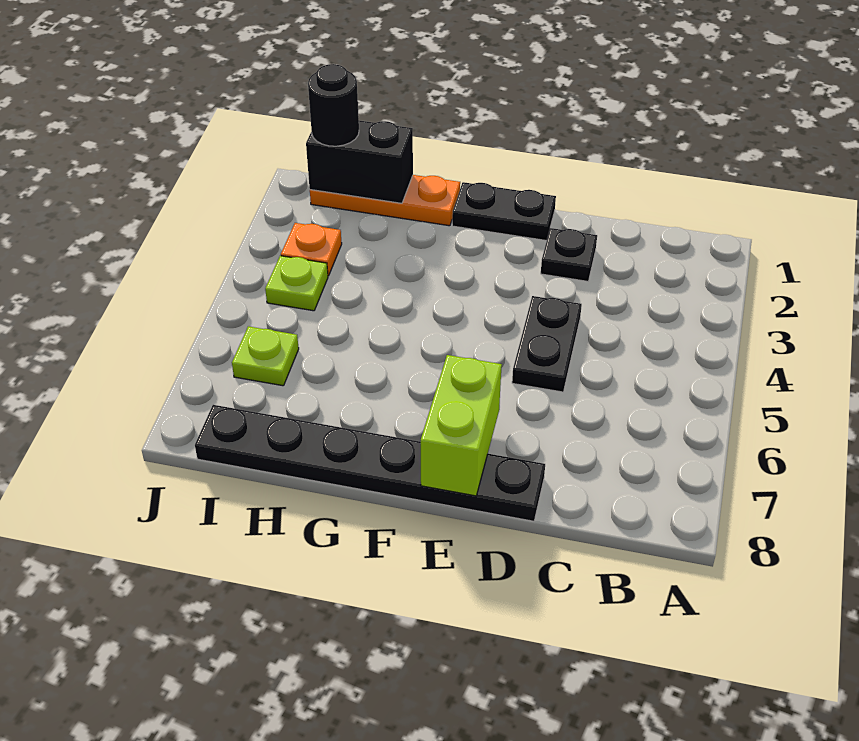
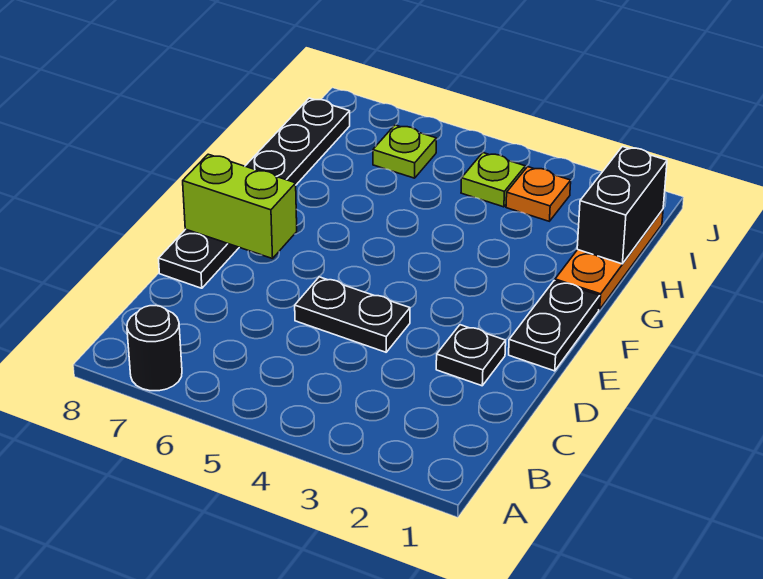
black 1x1 round brick [308,64,359,146] -> black 1x1 round brick moved to [127,306,182,391]

